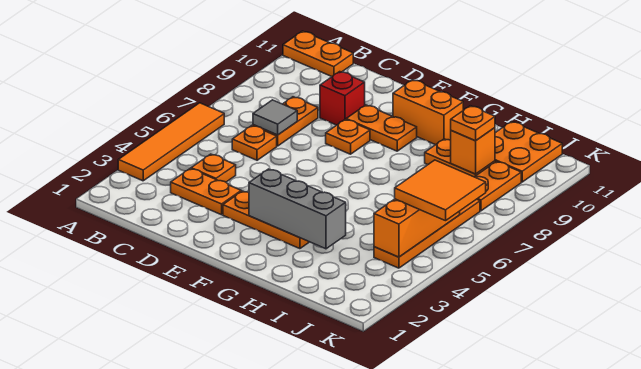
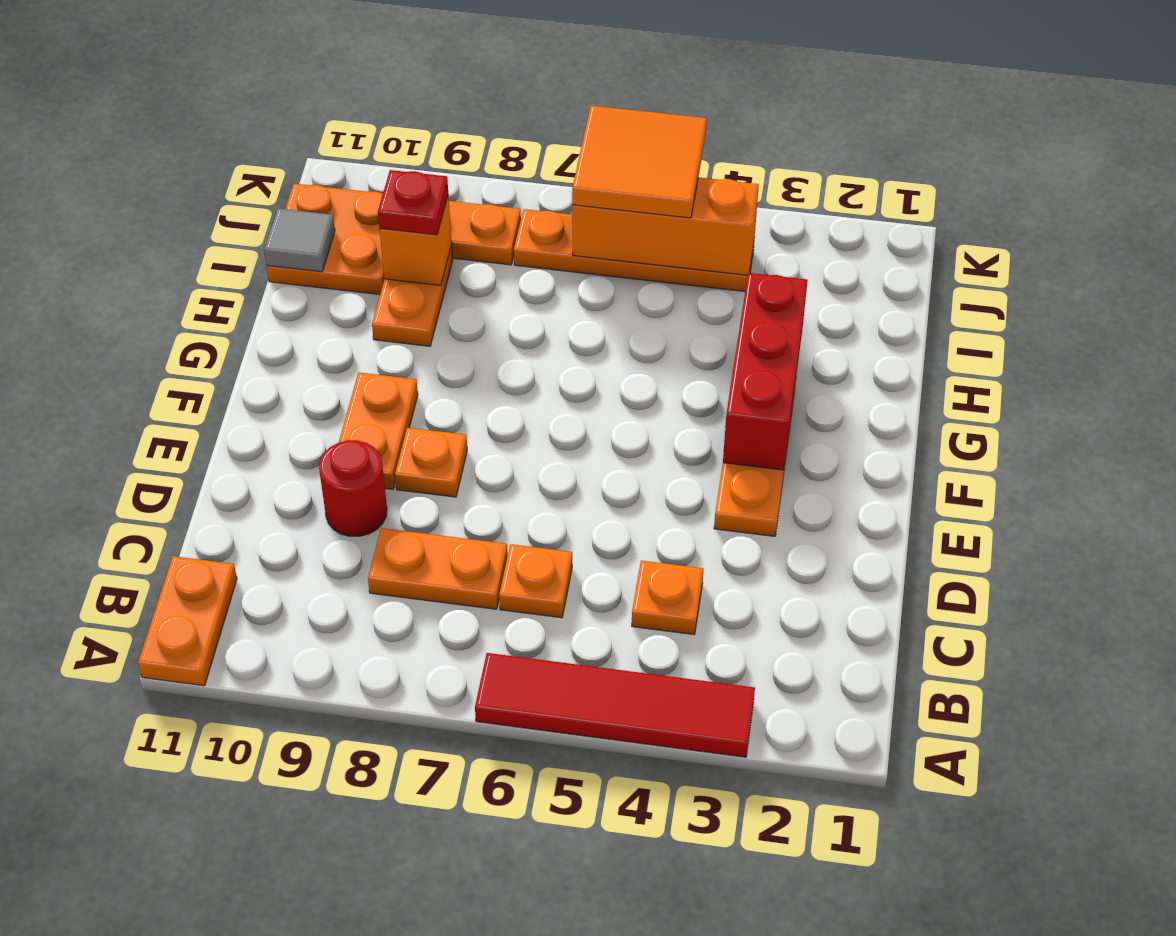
orange 1x4 tile [118,103,224,181] -> red 1x4 tile [475,653,755,757]
orange 1x2 plate [171,169,241,215] -> none
grey 1x1 tile [253,100,297,135] -> grey 1x1 tile moved to [264,209,335,272]
red 1x1 brick [320,72,365,125] -> red 1x1 round brick [319,440,387,536]
grey 1x3 brick [249,169,346,249] -> red 1x3 brick [723,273,808,470]
orange 1x2 brick [393,80,463,145] -> none
orange 1x1 plate [451,106,495,141] -> red 1x1 plate [378,170,448,235]

